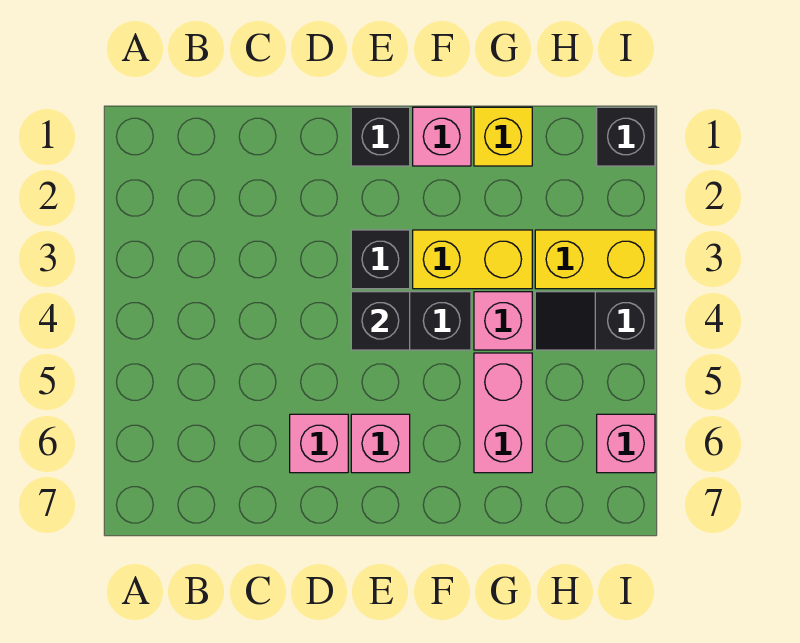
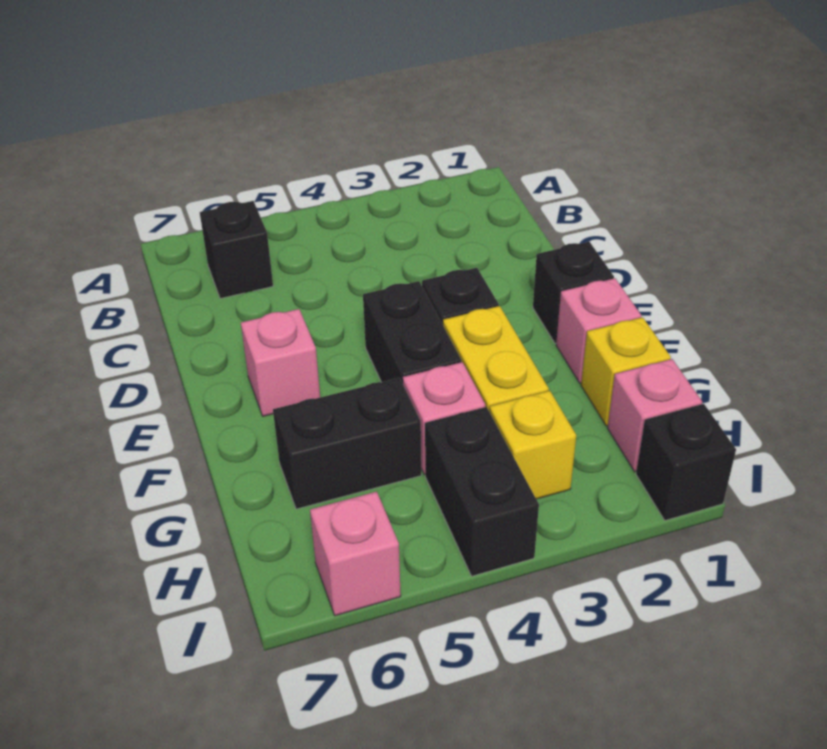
pink 1x1 brick [290,414,348,473] -> pink 1x1 brick moved to [608,359,702,472]
black 1x1 brick [351,292,410,350] -> black 1x1 brick moved to [200,201,273,299]
pink 1x2 brick [474,353,532,473] -> black 1x2 brick [273,378,421,509]
yellow 1x2 brick [535,230,655,289] -> yellow 1x1 brick [490,391,576,499]
black 1x2 slope [535,292,655,350] -> black 1x2 brick [425,407,539,576]

